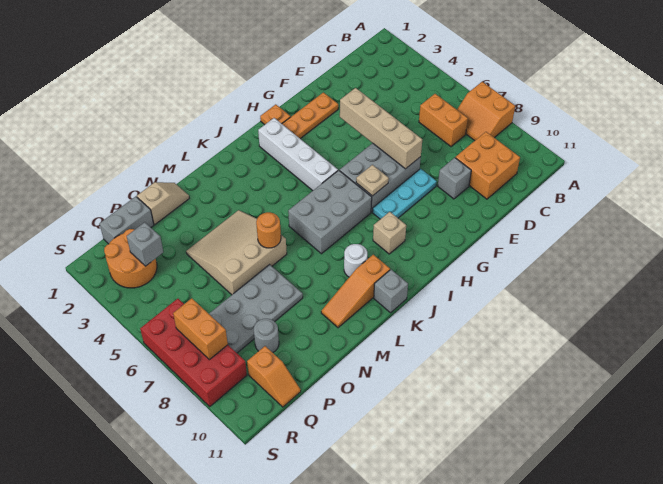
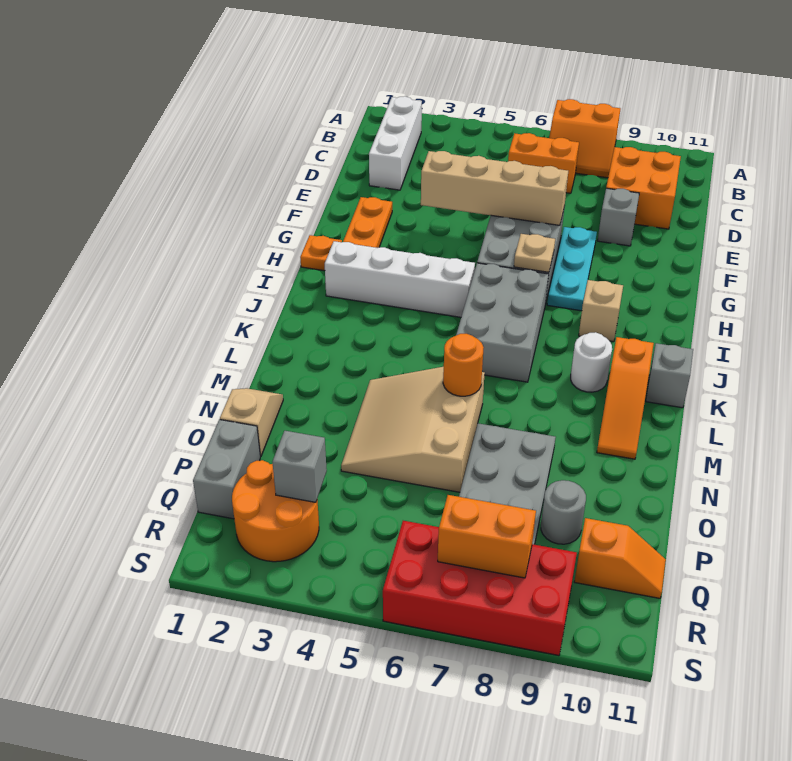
none -> white 1x3 brick [369,96,422,190]

